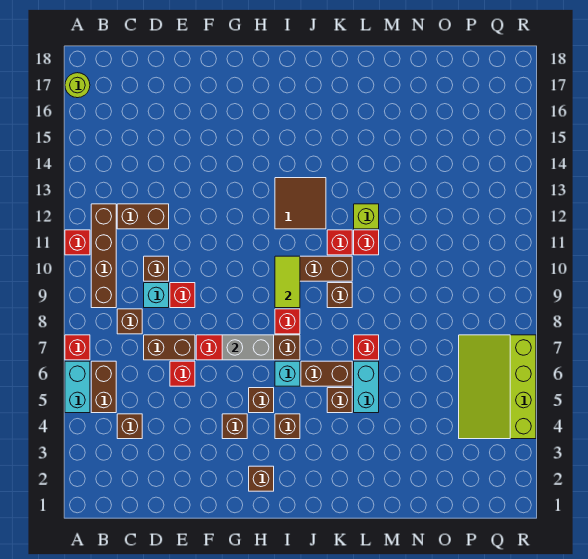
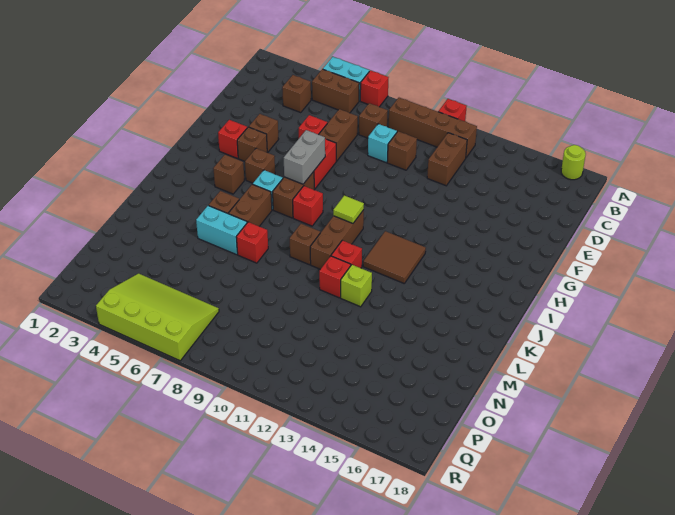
red 1x1 brick [170,283,195,308] -> red 1x1 brick moved to [218,120,247,158]
brown 1x1 brick [249,466,274,491] -> brown 1x1 brick moved to [249,114,279,152]
lime 1x2 tile [275,256,300,308] -> lime 1x1 tile [333,195,364,223]

